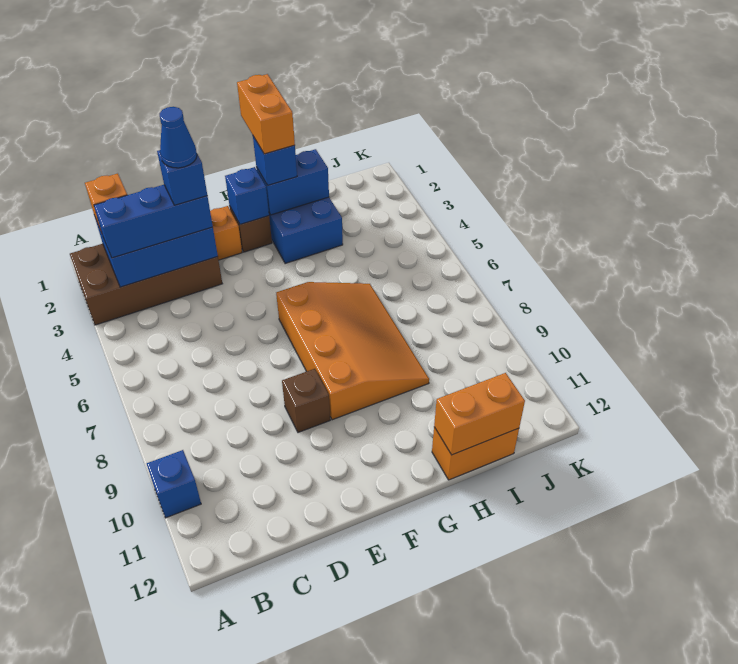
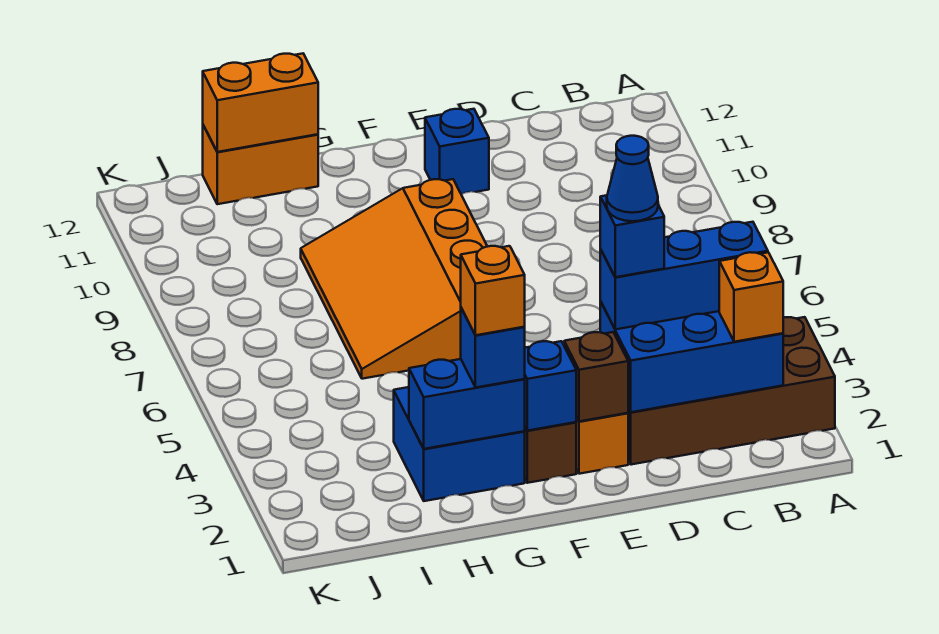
blue 1x1 brick [147,450,201,518] -> blue 1x1 brick moved to [425,109,489,194]
brown 1x1 brick [282,369,330,432] -> brown 1x1 brick moved to [564,332,628,421]
orange 1x2 brick [237,74,295,154] -> orange 1x1 brick [461,246,525,335]

